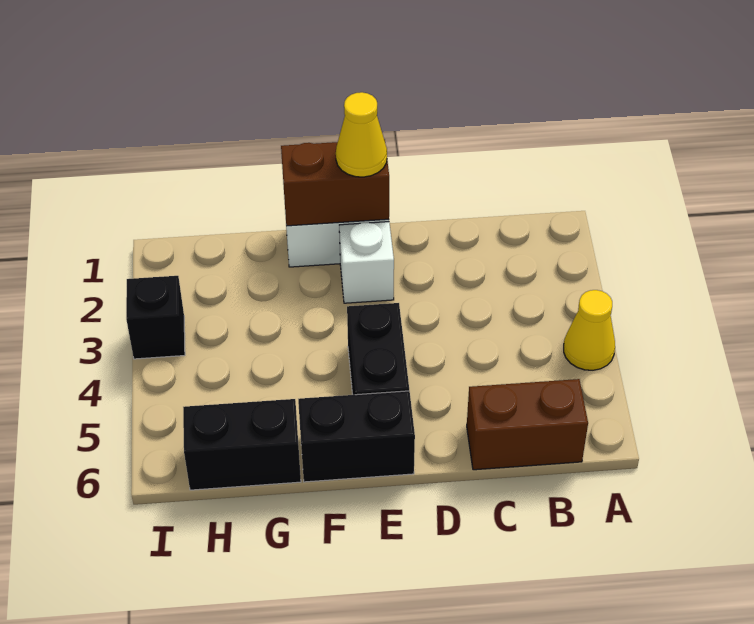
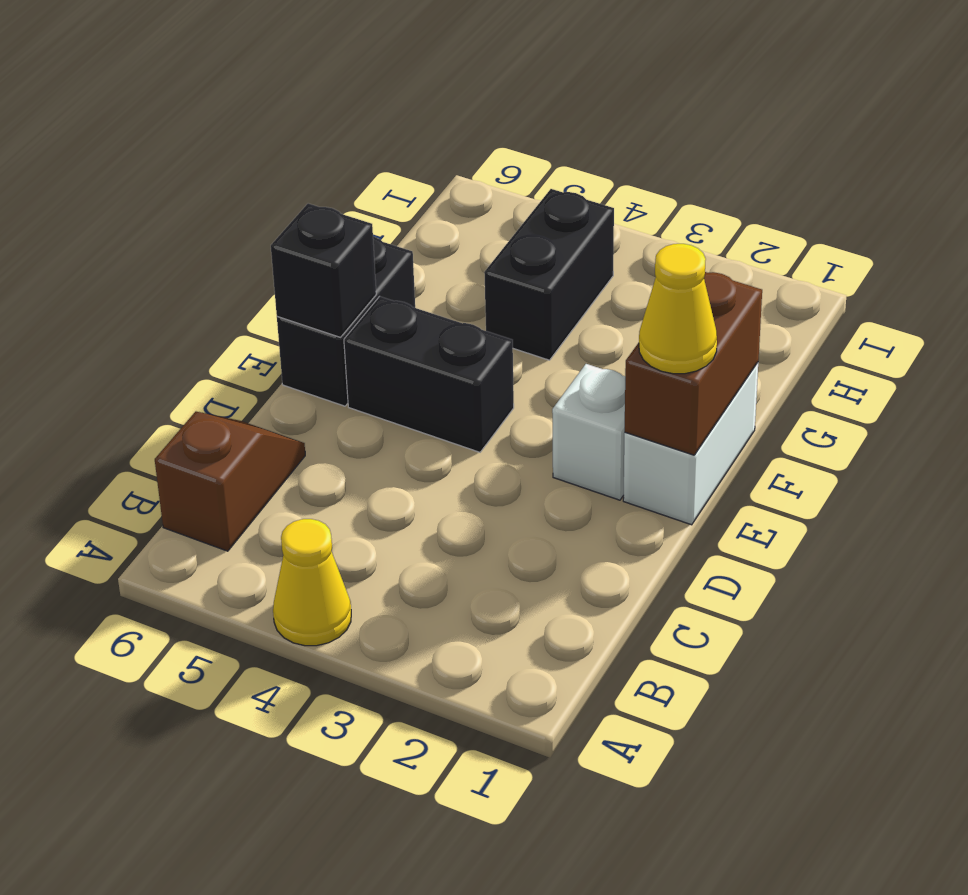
brown 1x2 brick [467,379,588,470] -> brown 1x2 slope [155,412,305,551]
black 1x2 brick [183,399,301,490] -> black 1x2 brick moved to [484,189,614,360]
black 1x1 brick [126,276,185,359] -> black 1x1 brick moved to [271,203,376,337]

